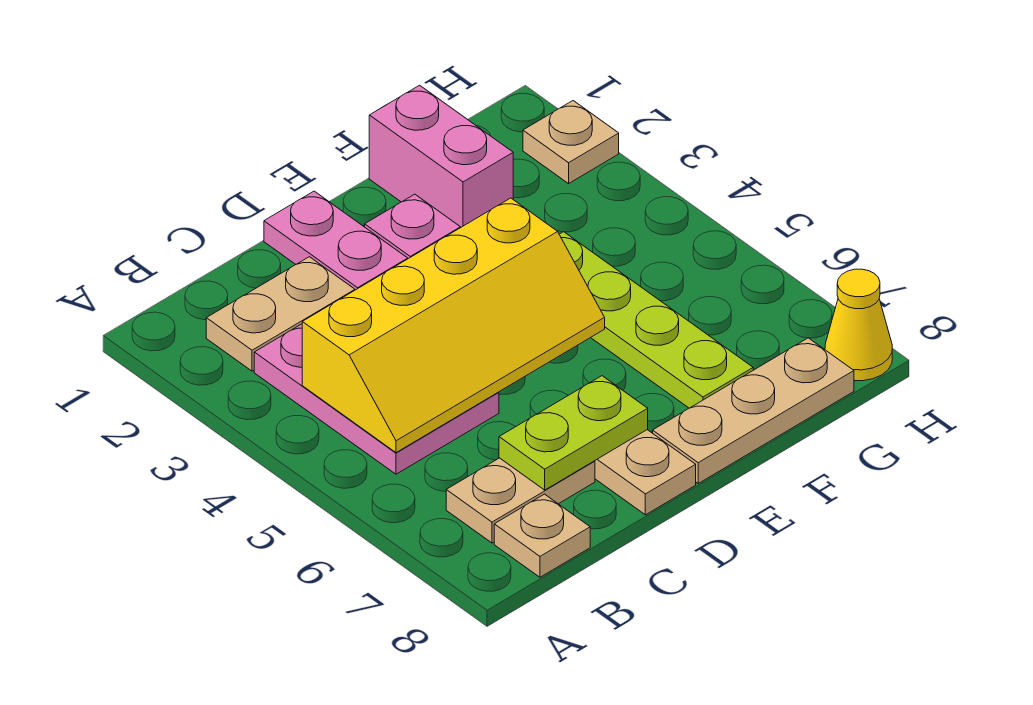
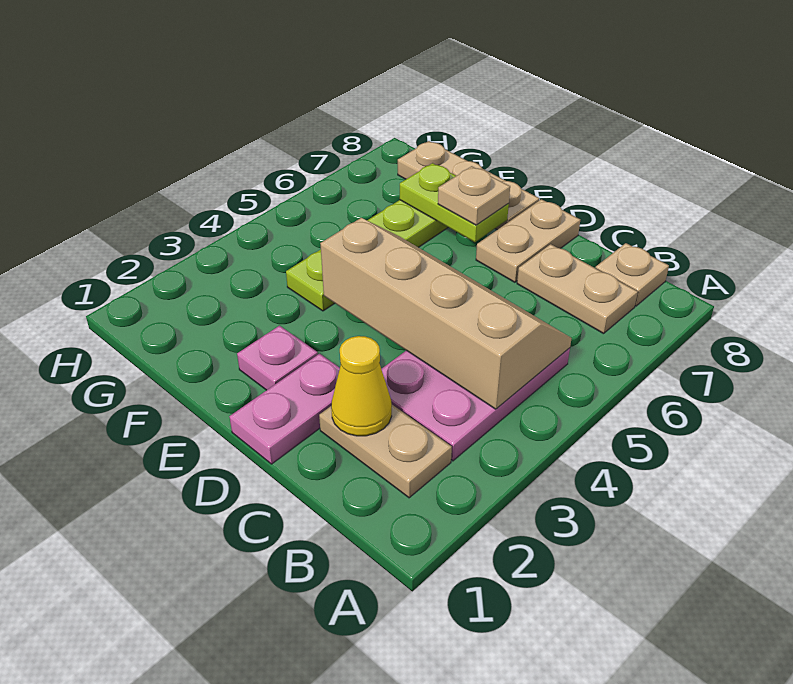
yellow 2x4 slope [302,198,605,453] -> tan 2x4 slope [320,218,572,409]
lime 1x2 plate [499,376,648,490] -> lime 1x2 plate moved to [399,163,509,242]
pink 1x2 brick [369,85,513,227] -> none
tan 1x1 plate [523,101,619,184] -> tan 1x1 plate moved to [438,166,510,225]
yellow 1x1 cone [825,269,892,381] -> yellow 1x1 cone moved to [331,336,392,436]

